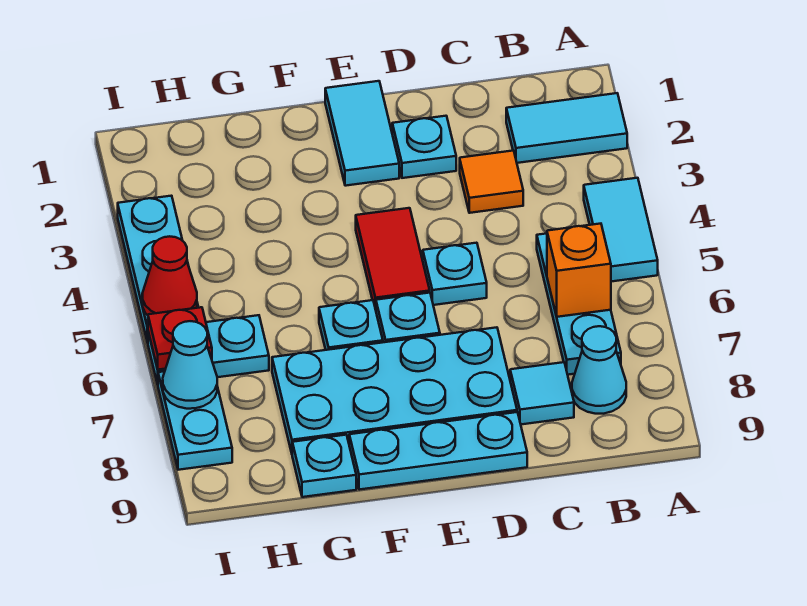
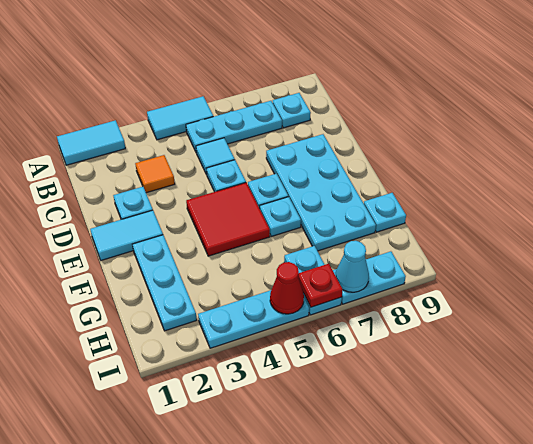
cyan 1x2 tile [506,93,627,163] -> cyan 1x2 tile turned to [57,120,125,165]
orange 1x1 brick [547,224,611,317] -> none
cyan 1x1 cone [572,326,626,414] -> cyan 1x1 plate [273,93,311,128]
cyan 1x1 tile [510,362,574,424] -> cyan 1x1 tile moved to [196,138,235,175]
cyan 1x3 plate [349,412,527,490] -> cyan 1x3 plate moved to [132,235,197,331]
red 1x2 tile [356,208,430,310] -> red 2x2 tile [186,183,270,256]

